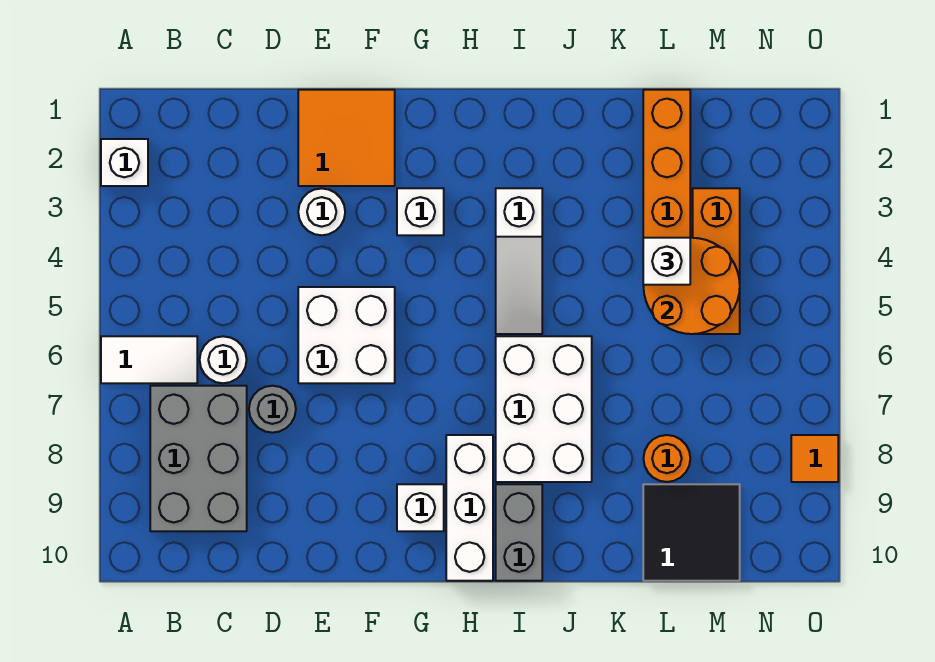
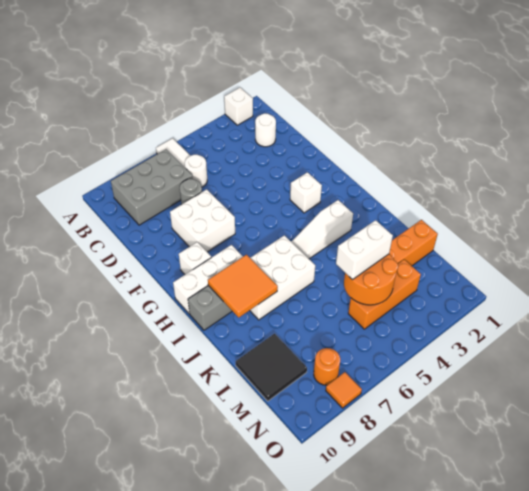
orange 2x2 tile [298,90,395,186] -> orange 2x2 tile moved to [208,254,278,317]
white 1x1 round brick [298,188,345,235] -> white 1x1 round brick moved to [255,113,276,147]
white 2x2 brick [298,287,395,383] -> white 2x2 brick moved to [170,189,235,252]
white 1x1 brick [643,238,690,285] -> white 1x2 brick [336,220,393,280]
orange 1x1 round brick [644,435,690,482] -> orange 1x1 round brick moved to [314,348,340,385]

